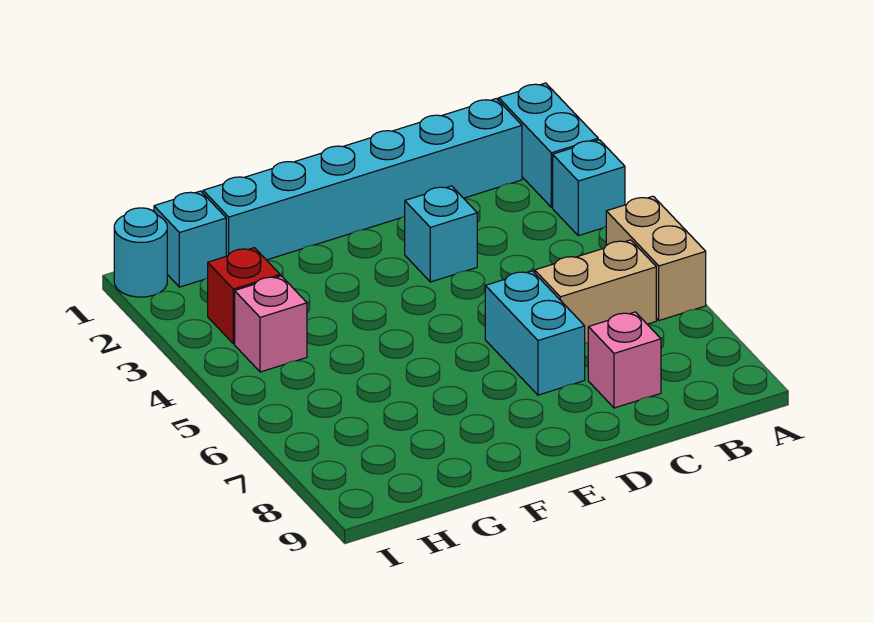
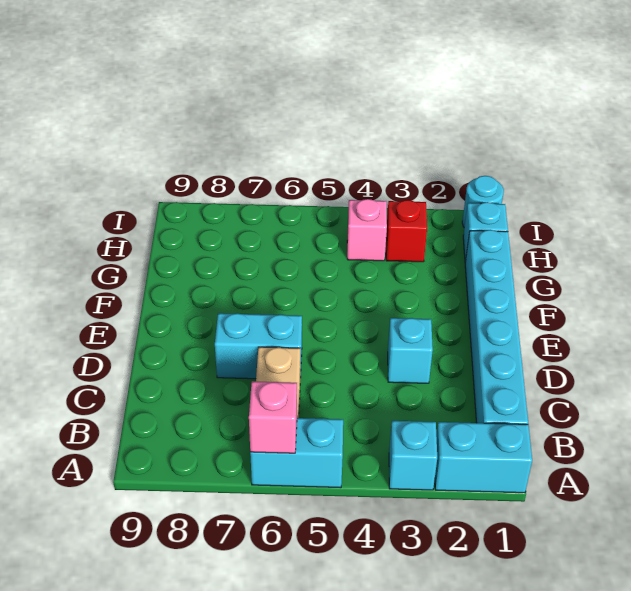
tan 1x2 brick [606,196,706,320] -> cyan 1x2 brick [250,418,343,488]
pink 1x1 brick [588,312,661,408] -> pink 1x1 brick moved to [249,381,297,453]

